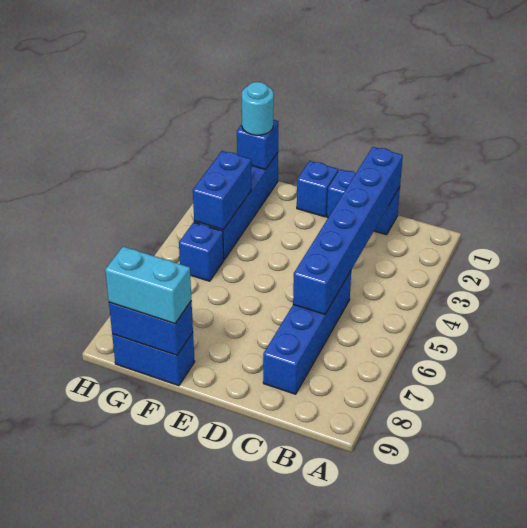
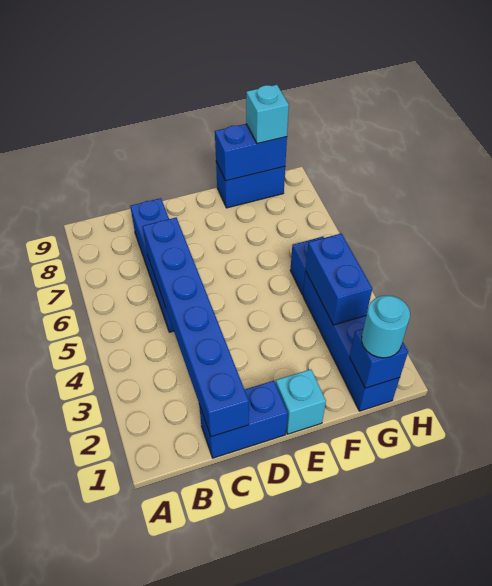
blue 1x1 brick [297,161,338,217] -> cyan 1x1 brick [276,369,326,434]
cyan 1x2 brick [105,247,191,324] -> cyan 1x1 brick [246,85,289,144]

